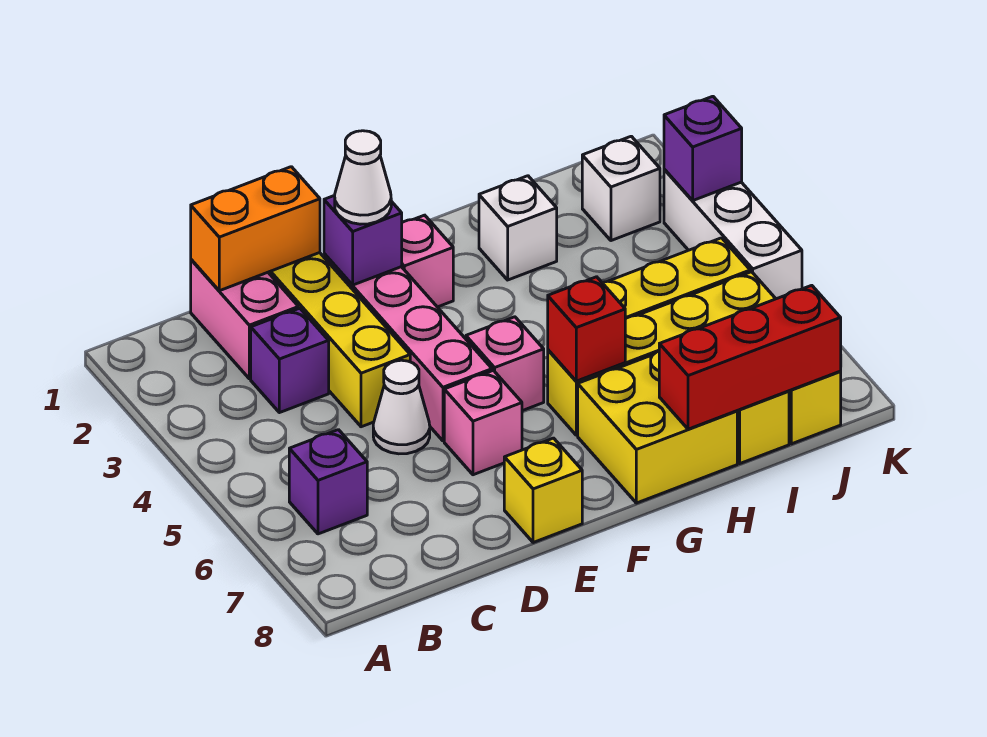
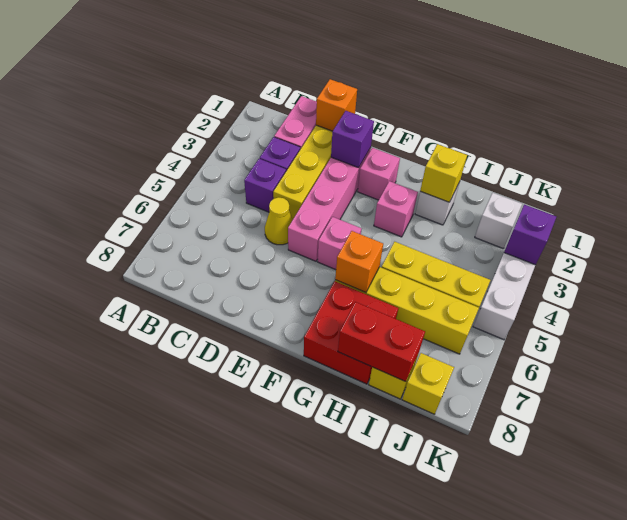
purple 1x1 brick [289,430,367,534] -> purple 1x1 brick moved to [244,159,286,212]
orange 1x2 brick [191,167,320,291] -> orange 1x1 brick [316,79,357,131]
white 1x1 cone [373,360,430,454] -> yellow 1x1 cone [265,197,292,245]
white 1x1 cone [335,131,391,224] -> none
pink 1x1 brick [444,370,522,475] -> pink 1x1 brick moved to [374,181,418,237]
yellow 1x1 brick [504,438,582,543] -> yellow 1x1 brick moved to [420,144,467,202]
red 1x1 brick [548,277,625,381] -> orange 1x1 brick [335,231,383,292]
yellow 2x2 brick [578,351,737,503] -> red 2x2 brick [304,281,398,384]
red 1x3 brick [659,285,841,429] -> red 1x2 brick [338,302,425,382]

